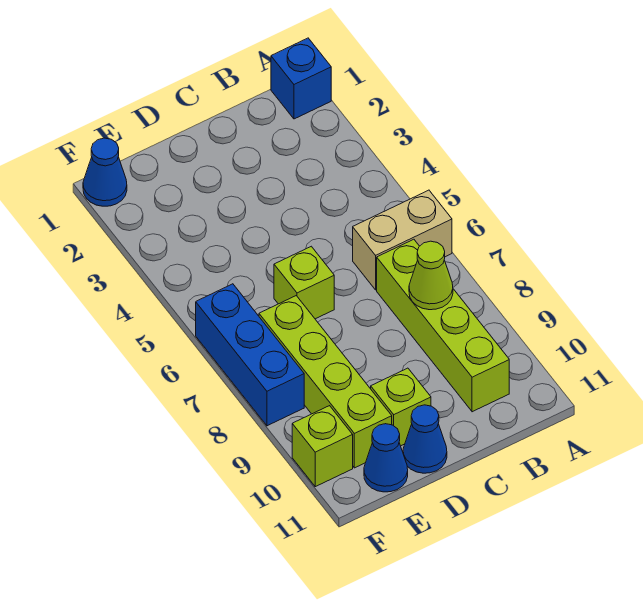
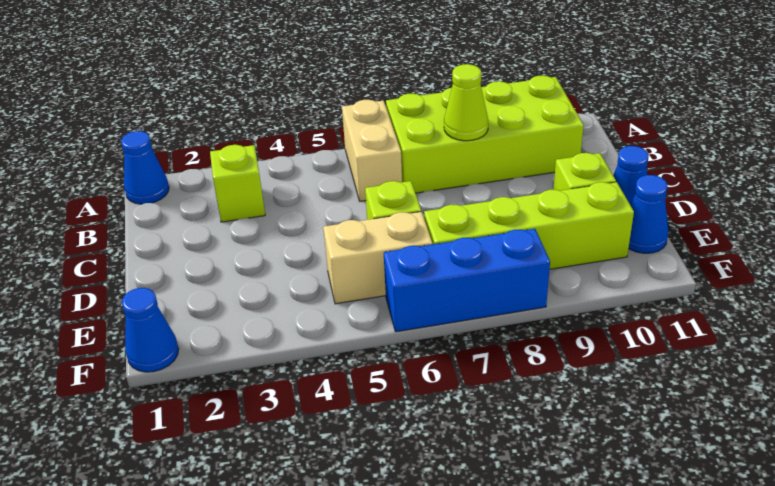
blue 1x1 brick [271,38,331,119] -> blue 1x1 cone [121,131,169,204]
lime 1x4 brick [377,239,509,412] -> lime 2x4 brick [386,75,584,193]
none -> tan 1x2 brick [323,212,432,304]
lime 1x1 brick [292,406,353,487] -> lime 1x1 brick moved to [210,145,265,222]

